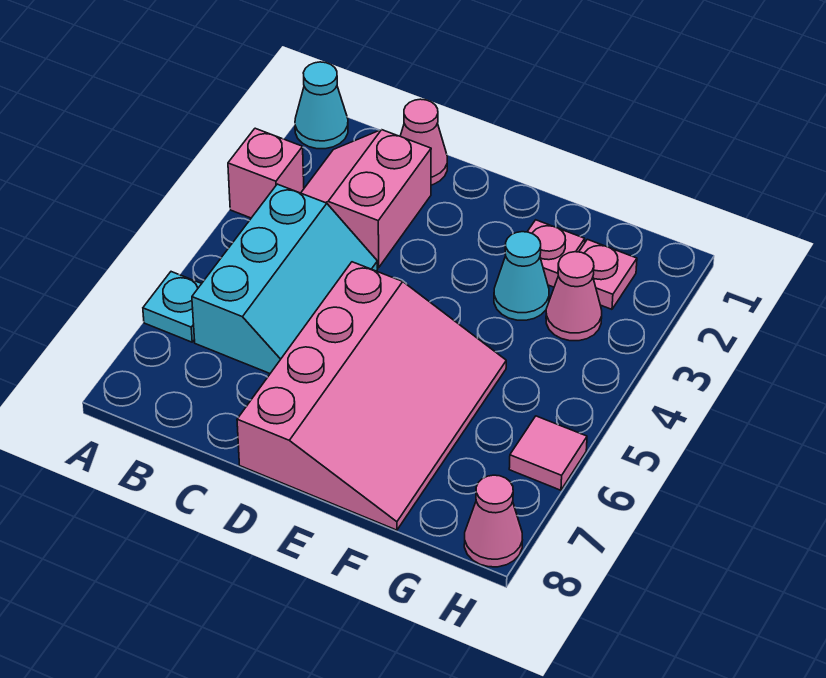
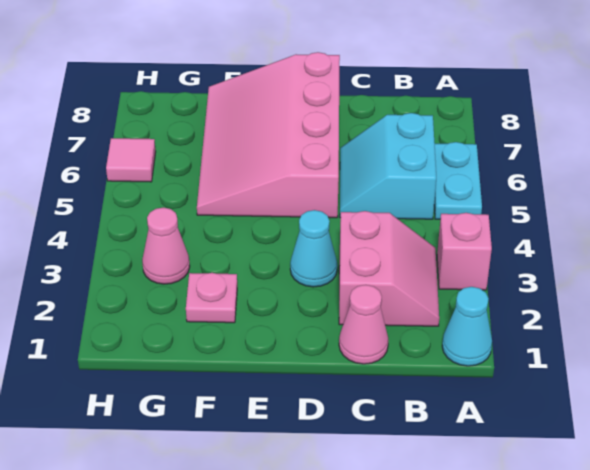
cyan 1x1 plate [143,272,202,342] -> cyan 1x2 plate [434,142,482,219]
cyan 2x3 slope [192,184,378,373] -> cyan 2x2 slope [340,113,436,219]
cyan 1x1 cone [494,232,549,320] -> cyan 1x1 cone moved to [290,210,337,287]
pink 1x1 plate [579,239,637,309] -> none
pink 1x1 cone [464,475,522,567] -> none

